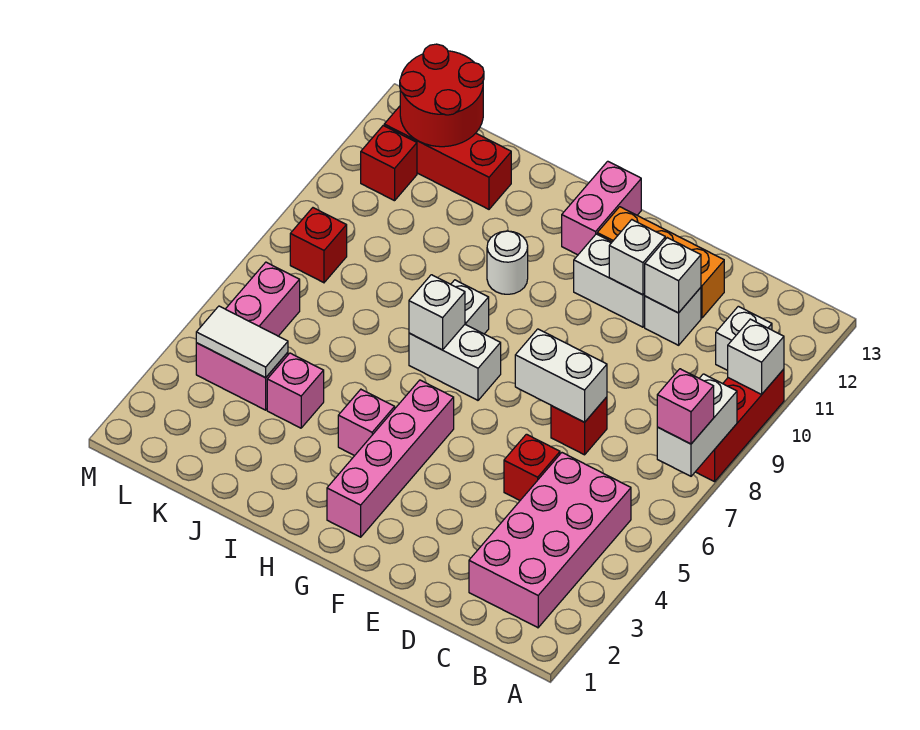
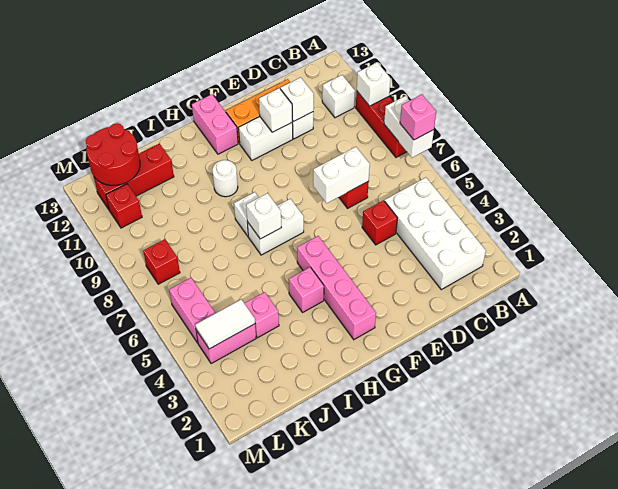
pink 2x4 brick [469,453,631,628] -> white 2x4 brick [385,178,486,290]

